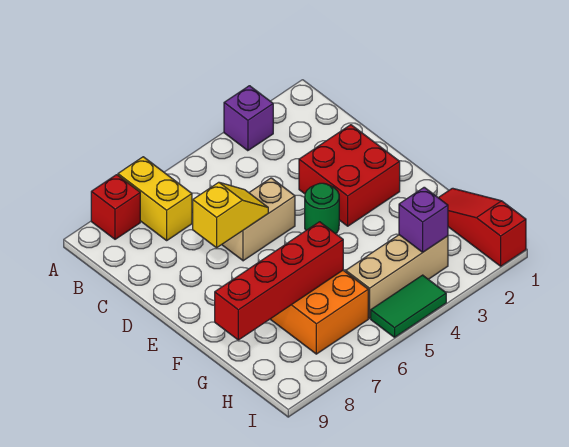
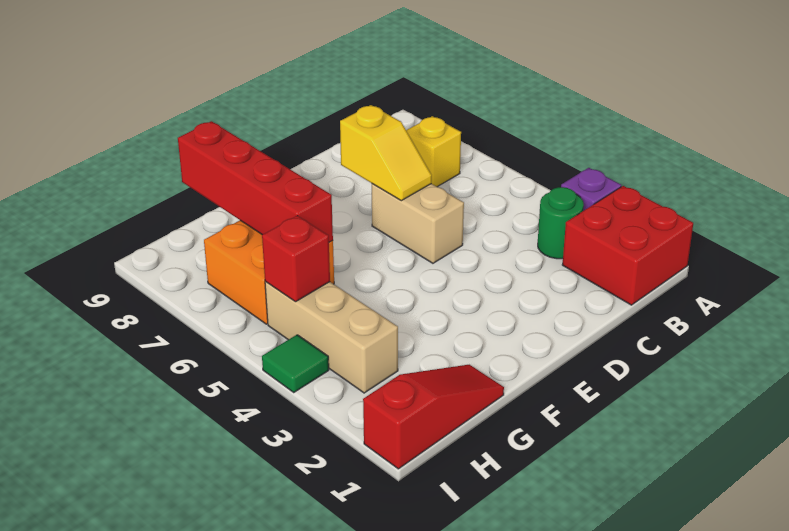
yellow 1x2 brick [118,157,192,240] -> yellow 1x1 brick [406,116,461,187]
red 1x1 brick [91,175,140,239] -> red 1x1 brick moved to [262,216,330,302]
red 2x2 brick [299,125,400,226] -> red 2x2 brick moved to [562,186,693,305]
green 1x1 round brick [305,183,339,234] -> green 1x1 round brick moved to [538,187,584,259]
purple 1x1 brick [399,187,448,252] -> none
green 1x2 tile [371,275,446,337] -> green 1x1 tile [262,335,329,392]

